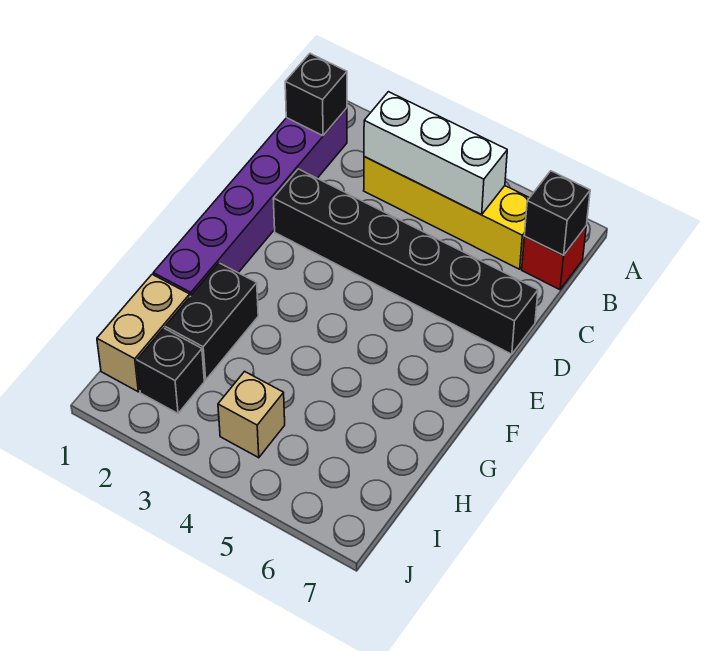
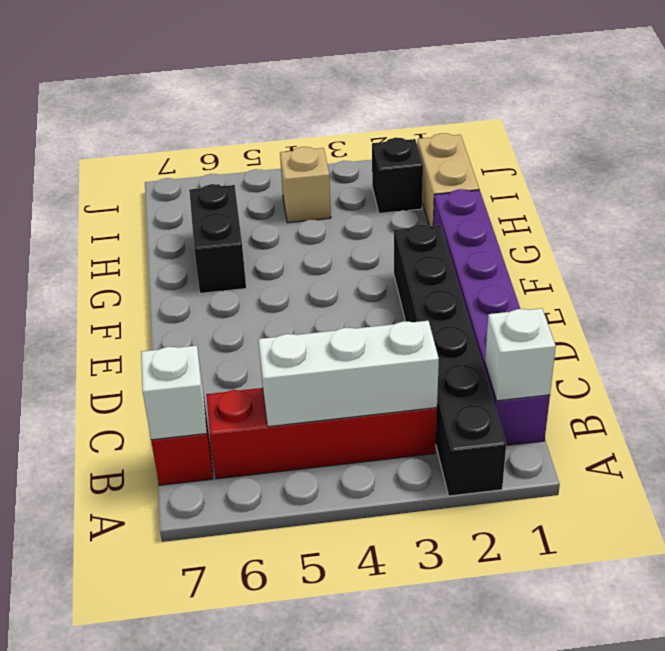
black 1x1 brick [285,54,347,136] -> white 1x1 brick [485,308,556,401]
yellow 1x4 brick [364,157,529,269] -> red 1x4 brick [206,388,437,479]
black 1x1 brick [524,171,590,255] -> white 1x1 brick [141,346,207,440]
black 1x6 brick [273,169,538,354] -> black 1x6 brick turned to [394,225,506,496]
black 1x2 brick [165,263,258,380] -> black 1x2 brick moved to [189,184,246,293]

